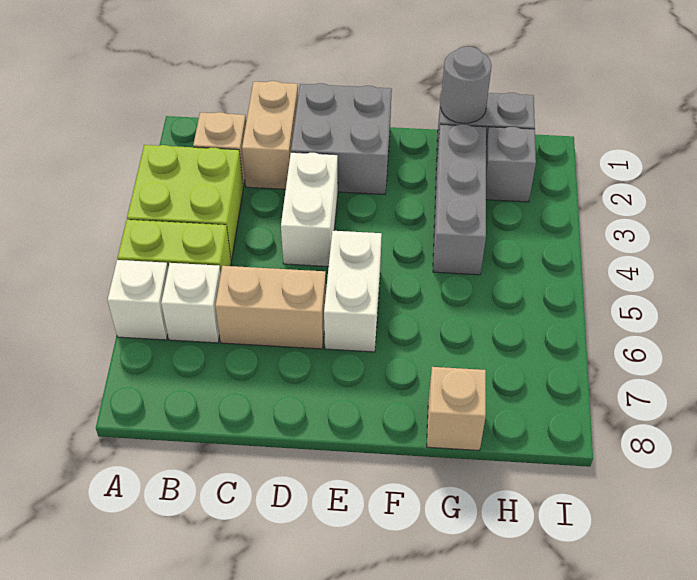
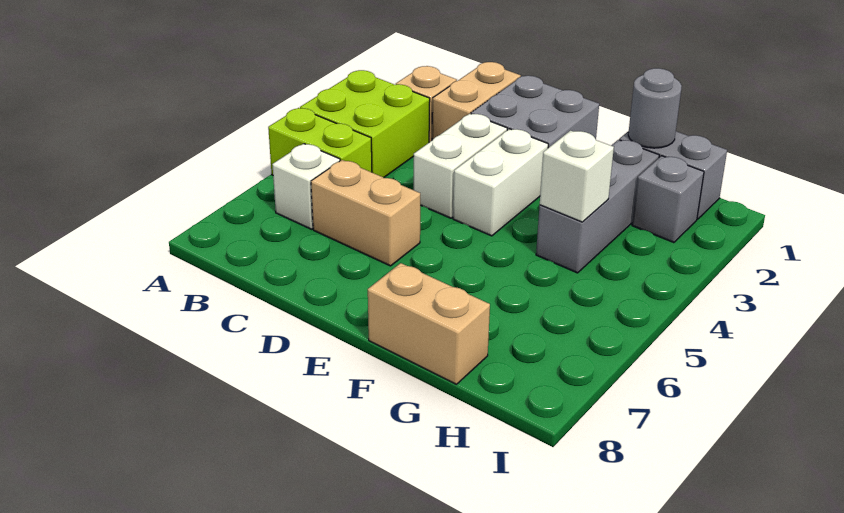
white 1x1 brick [108,260,168,340] -> white 1x1 brick moved to [540,131,614,222]
white 1x2 brick [324,231,382,352] -> white 1x2 brick moved to [453,129,548,236]
tan 1x1 brick [427,367,486,450] -> tan 1x2 brick [368,263,490,384]

